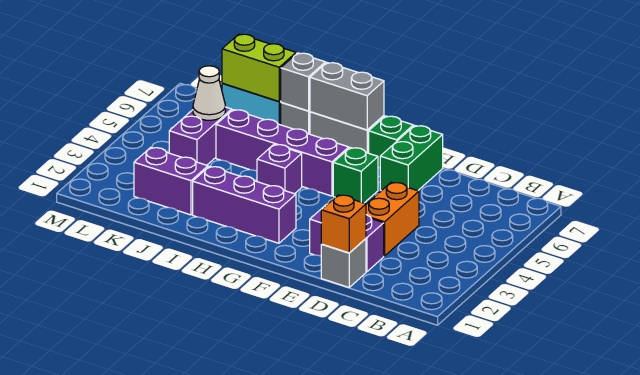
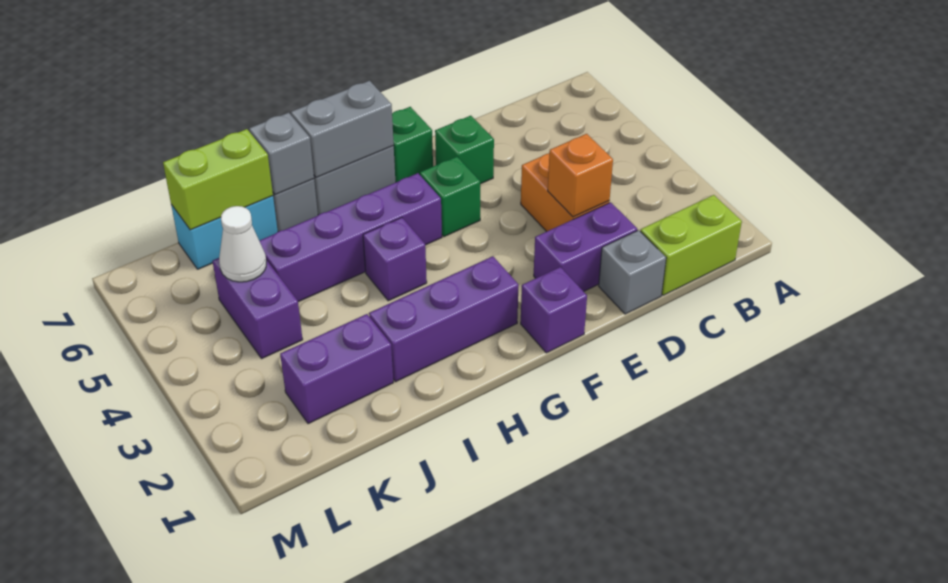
none -> lime 1x2 brick [640,195,742,295]
orange 1x1 brick [321,195,366,253] -> orange 1x1 brick moved to [548,134,613,217]
green 1x2 brick [380,126,443,191] -> green 1x1 brick [435,116,494,184]
none -> purple 1x1 brick [521,267,587,353]

